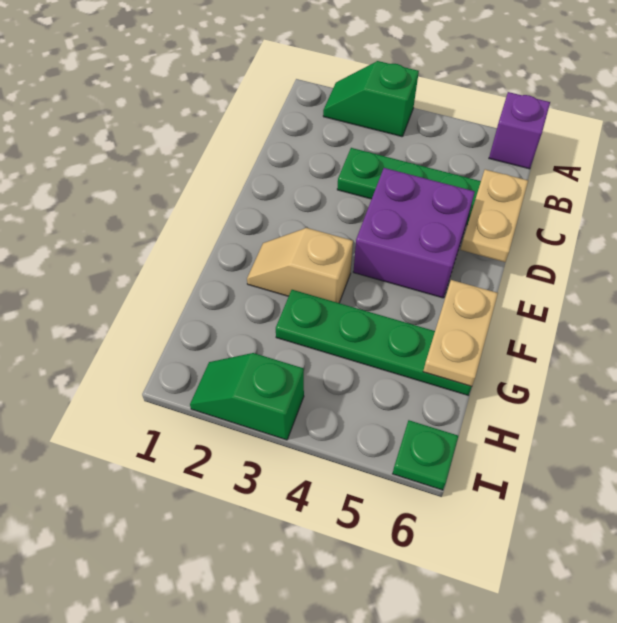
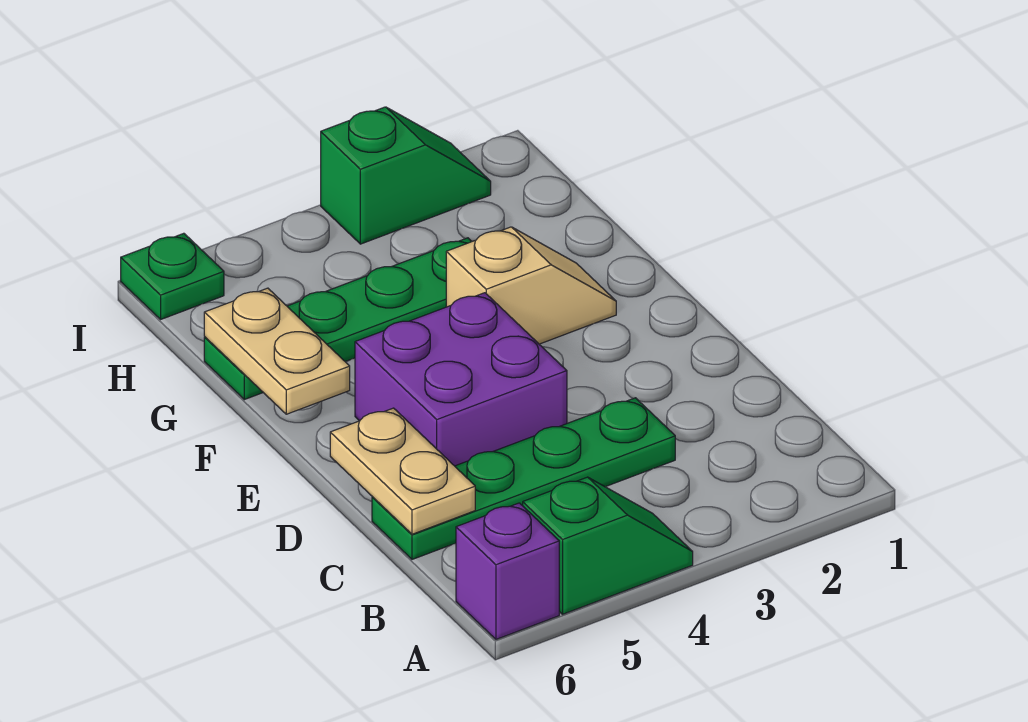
green 1x2 slope [323,61,419,137] -> green 1x2 slope moved to [523,477,693,614]

